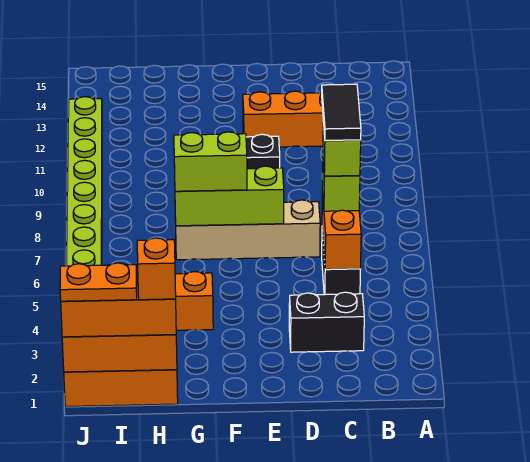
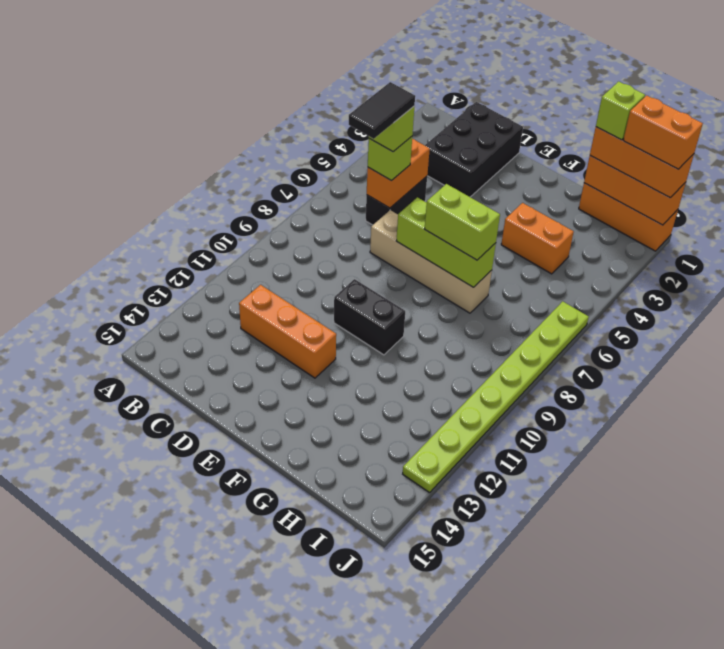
black 1x2 brick [289,292,364,352] -> black 2x3 brick [425,102,523,197]
orange 1x1 brick [137,238,176,300] -> lime 1x1 brick [596,81,645,140]
orange 1x2 plate [60,263,137,301] -> orange 1x2 brick [623,95,703,169]

